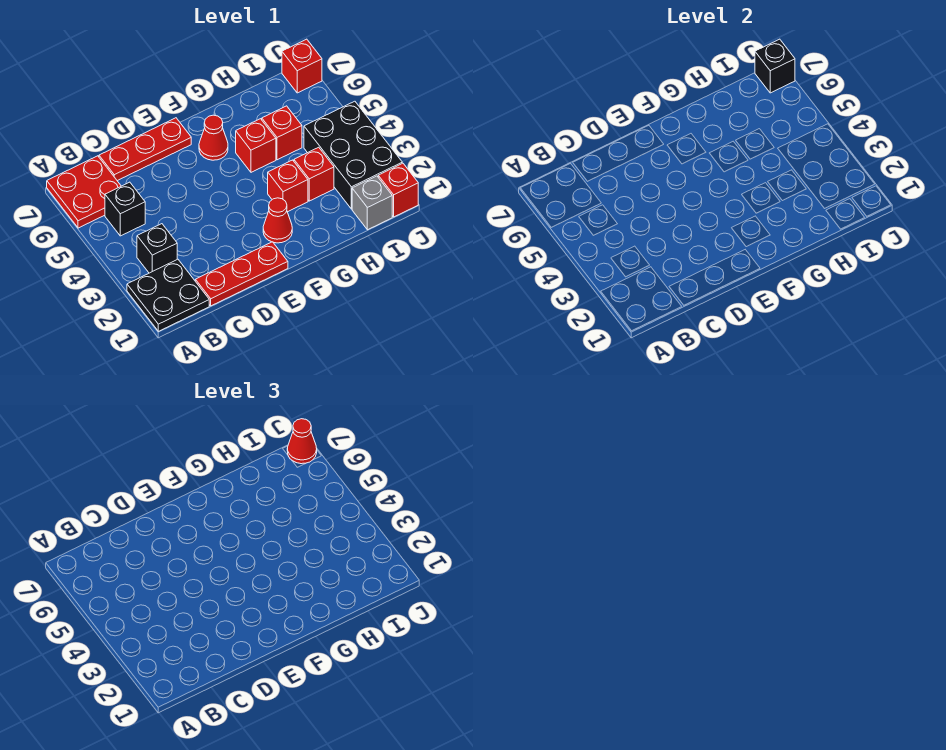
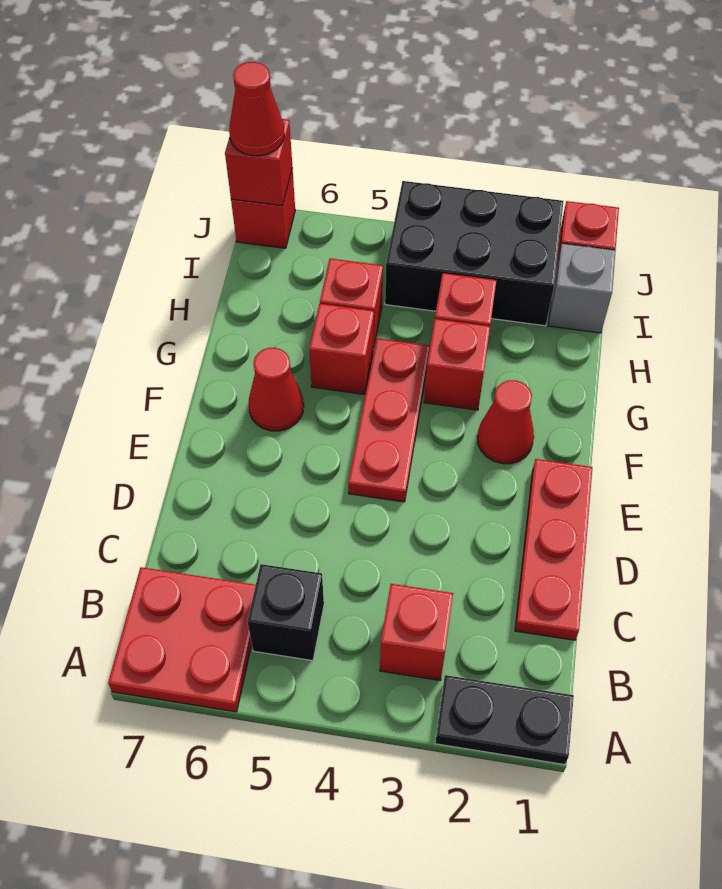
black 2x2 plate [127,259,209,331] -> black 1x2 plate [435,675,574,765]
black 1x1 brick [137,224,177,273] -> red 1x1 brick [380,584,453,680]
red 1x3 plate [99,118,191,181] -> red 1x3 plate moved to [348,338,430,502]
black 1x1 brick [755,39,795,93] -> red 1x1 brick [225,119,292,206]

